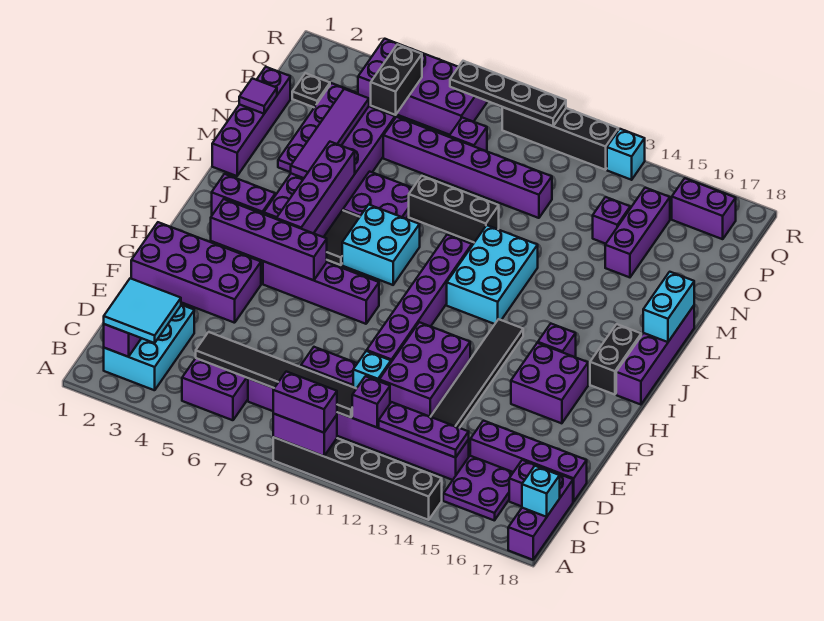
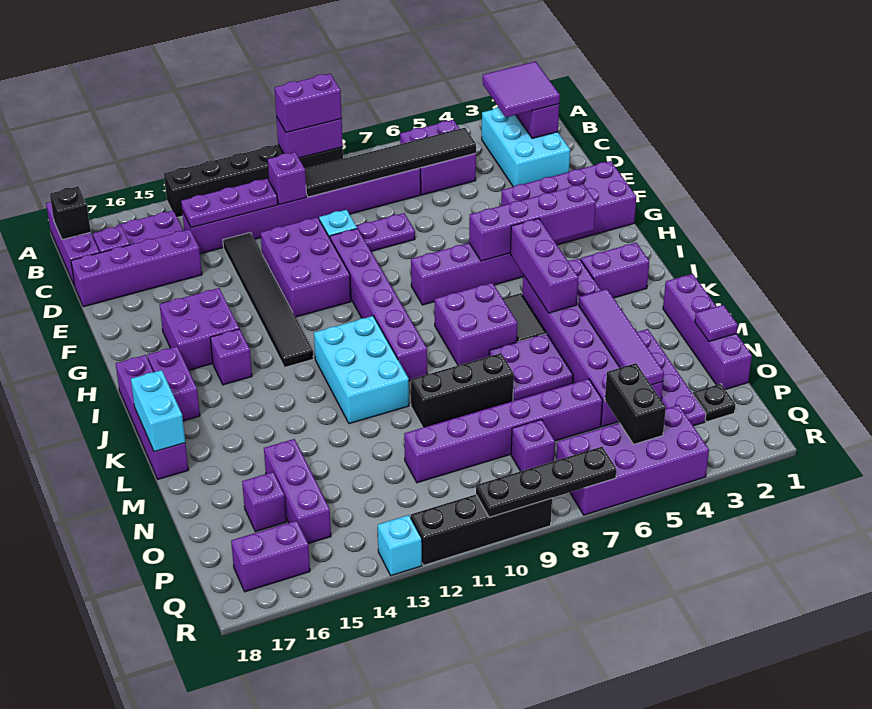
cyan 2x2 tile [104,278,181,343] -> purple 2x2 tile [483,61,560,117]
cyan 1x1 brick [522,466,560,517] -> black 1x1 brick [50,186,91,240]
purple 1x4 brick [276,142,355,233] -> purple 1x3 brick [510,218,578,313]
black 1x2 brick [590,324,641,395] -> purple 1x2 brick [148,346,200,421]
cyan 2x2 brick [342,205,420,285] -> purple 2x2 brick [435,283,518,365]
purple 1x1 brick [593,197,630,244] -> purple 1x1 brick moved to [242,472,286,532]

